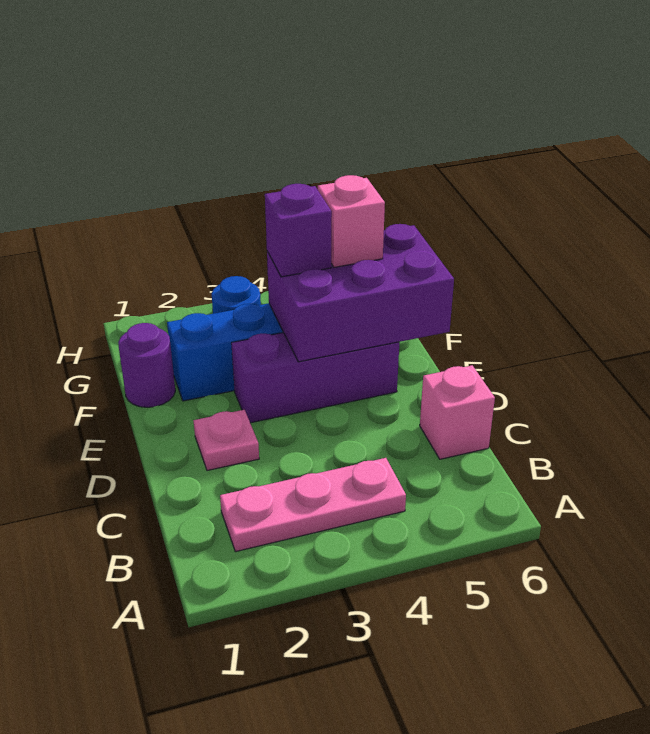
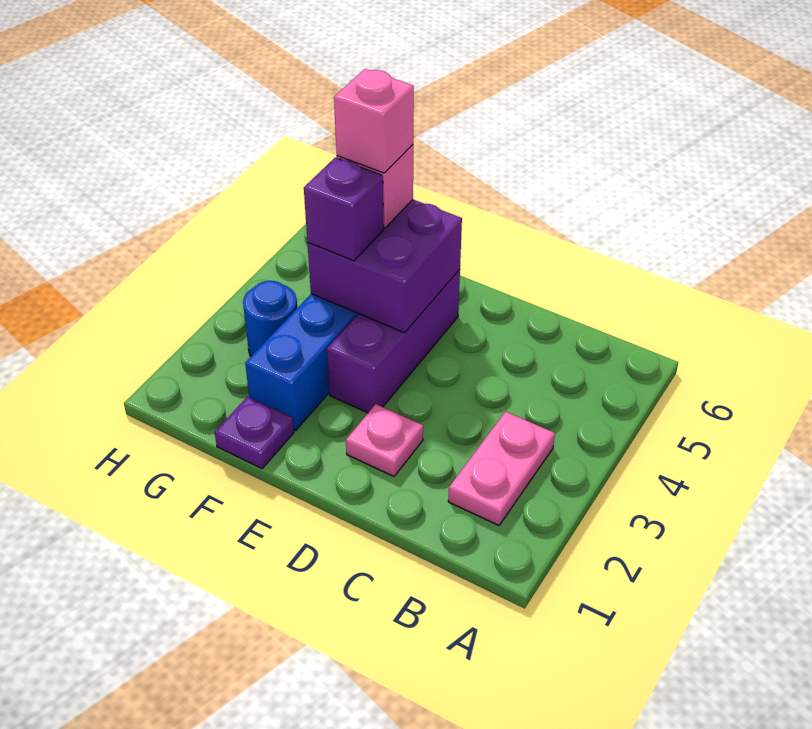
pink 1x3 plate [220,458,406,552] -> pink 1x2 plate [448,412,555,525]
pink 1x1 brick [420,365,495,459] -> pink 1x1 brick moved to [334,69,414,173]
purple 2x3 brick [267,224,454,362] -> purple 2x2 brick [307,199,462,333]
purple 1x1 round brick [118,323,175,407] -> purple 1x1 plate [215,397,294,468]

